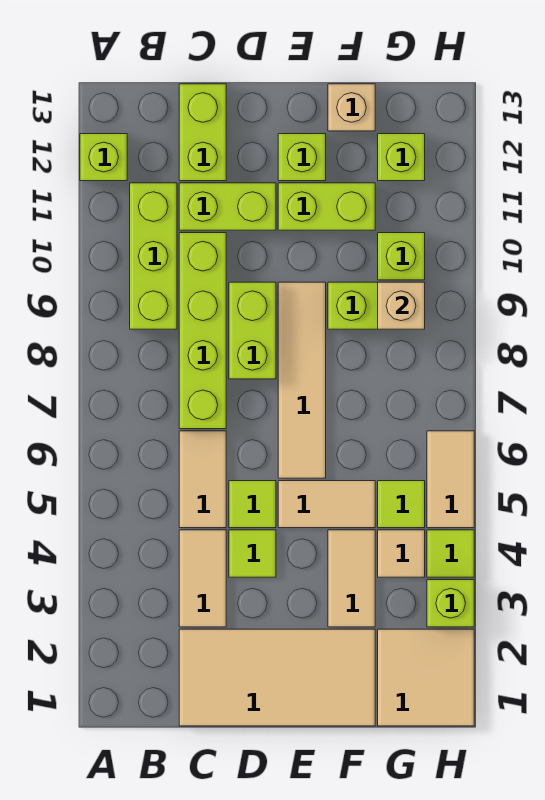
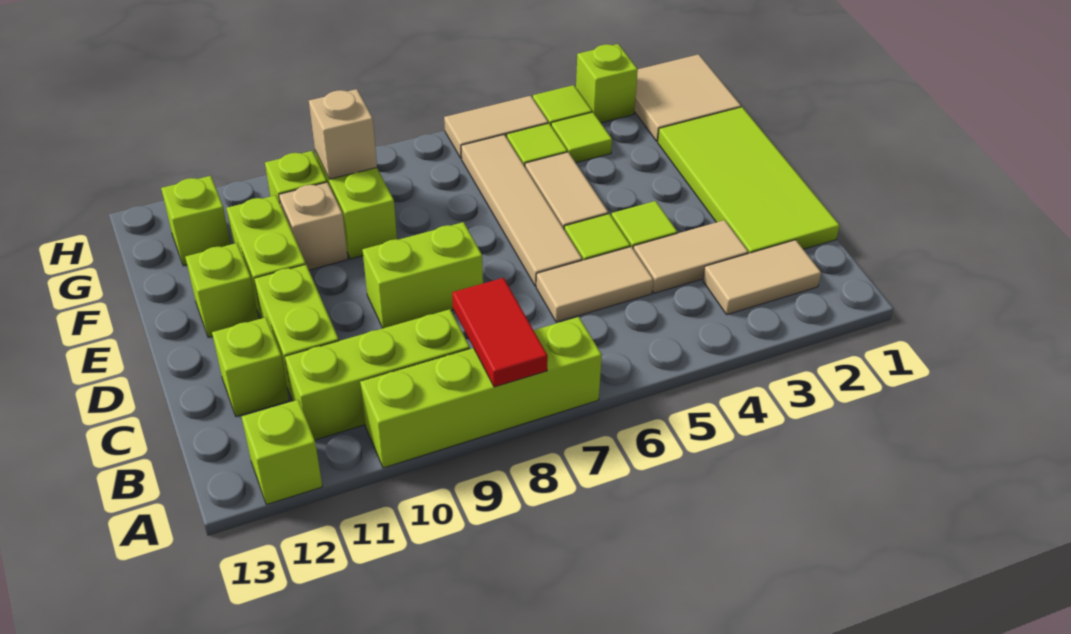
none -> red 1x2 tile [452,278,548,387]
tan 2x4 tile [179,629,375,726] -> lime 2x4 tile [658,107,840,254]
lime 1x4 brick [179,233,226,429] -> lime 1x4 brick moved to [360,317,602,468]
lime 1x2 brick [179,84,226,181] -> lime 1x1 brick [212,317,289,417]
tan 1x4 tile [278,282,326,478] -> tan 1x4 tile turned to [461,135,582,286]
tan 1x2 tile [328,530,375,627] -> tan 1x2 tile moved to [703,240,821,314]
tan 1x1 brick [328,84,375,131] -> tan 1x1 brick moved to [279,182,348,270]
tan 1x1 tile [378,530,425,577] -> lime 1x1 tile [551,112,612,163]

